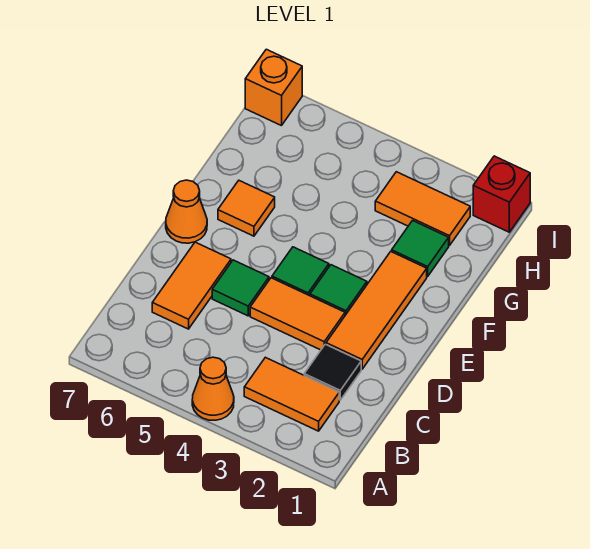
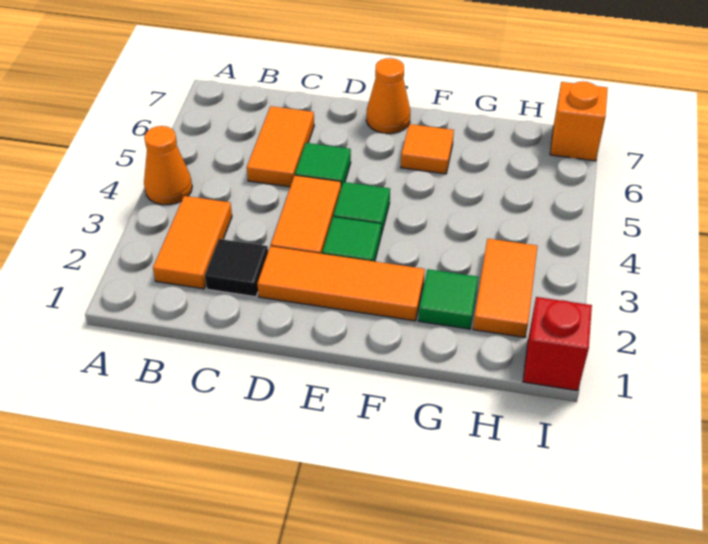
orange 1x2 tile [152,242,231,329] -> orange 1x2 tile turned to [247,106,314,187]

